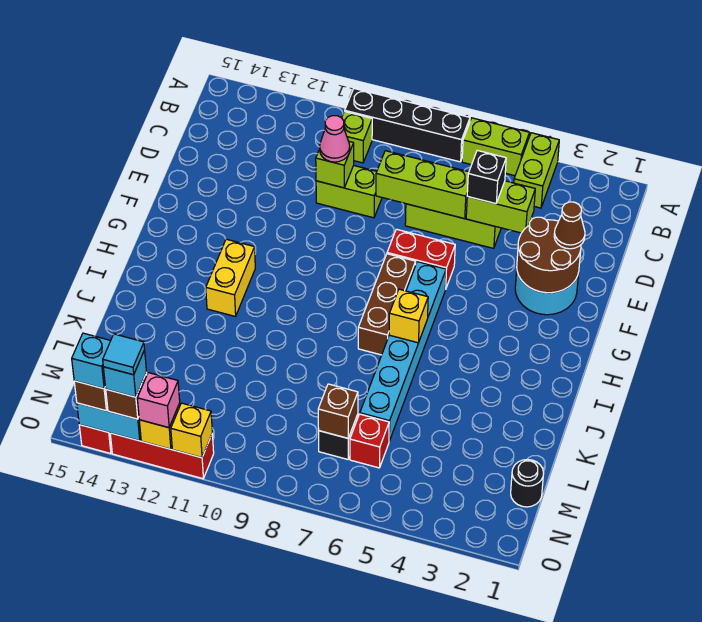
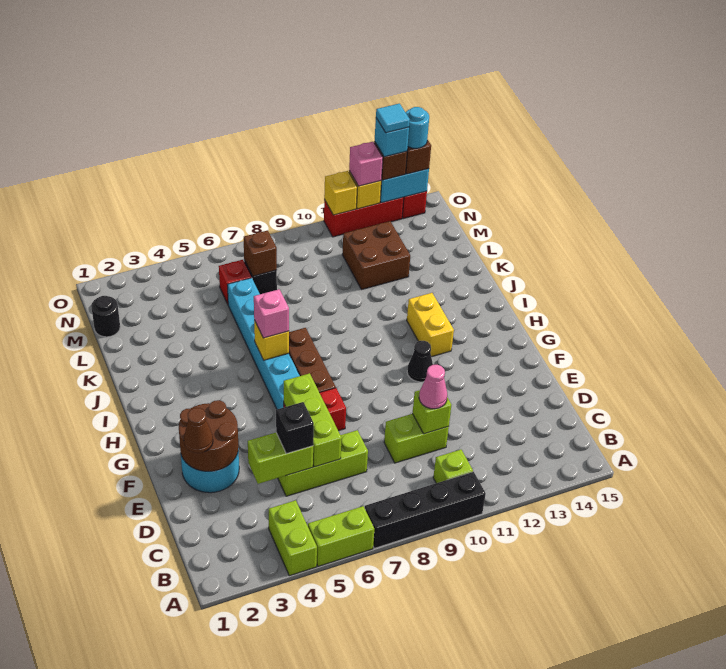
lime 1x3 brick [376,151,469,219] -> lime 1x3 brick turned to [284,373,342,467]
none -> black 1x1 cone [407,341,433,382]
none -> pink 1x1 brick [254,289,289,338]
none -> brown 2x2 brick [342,221,410,290]
cyan 1x1 brick [72,333,111,389] -> cyan 1x1 round brick [405,107,429,148]

